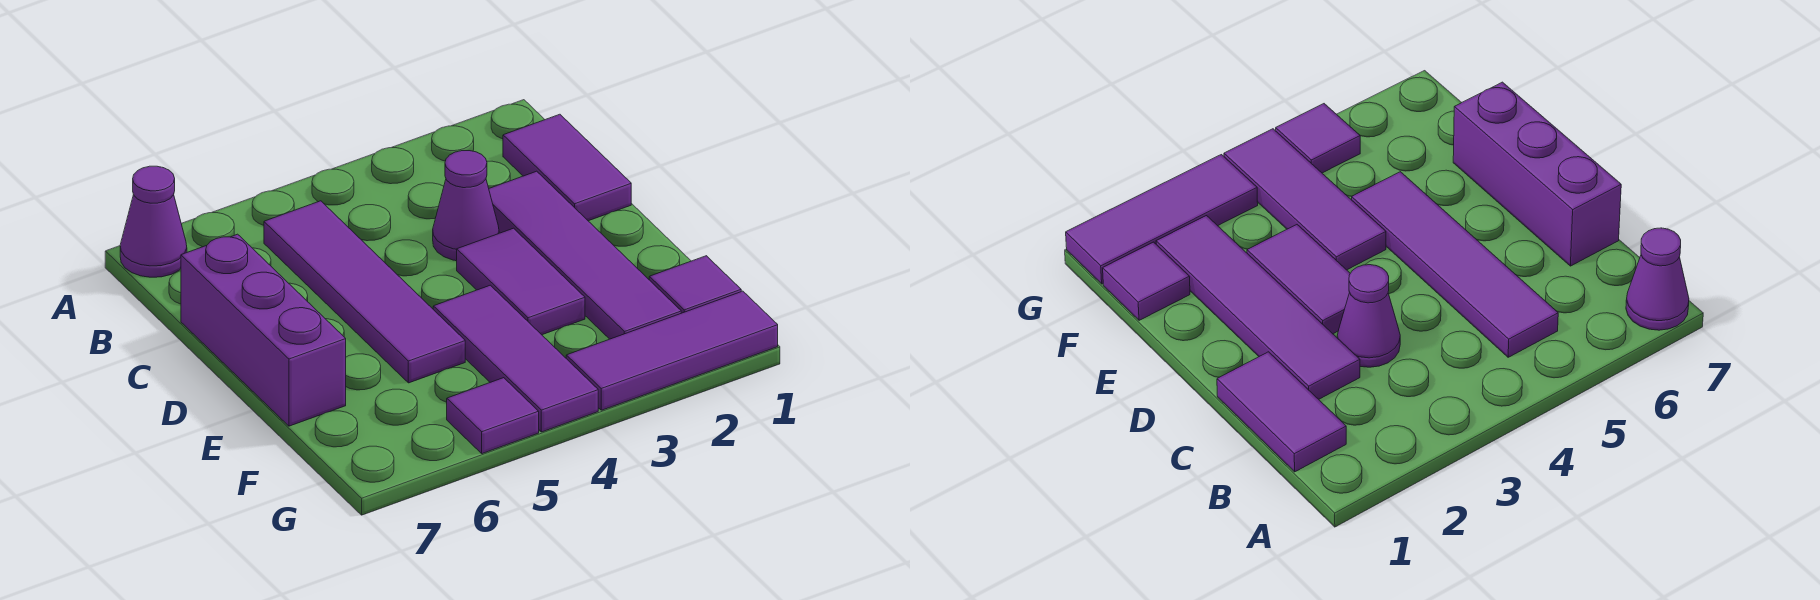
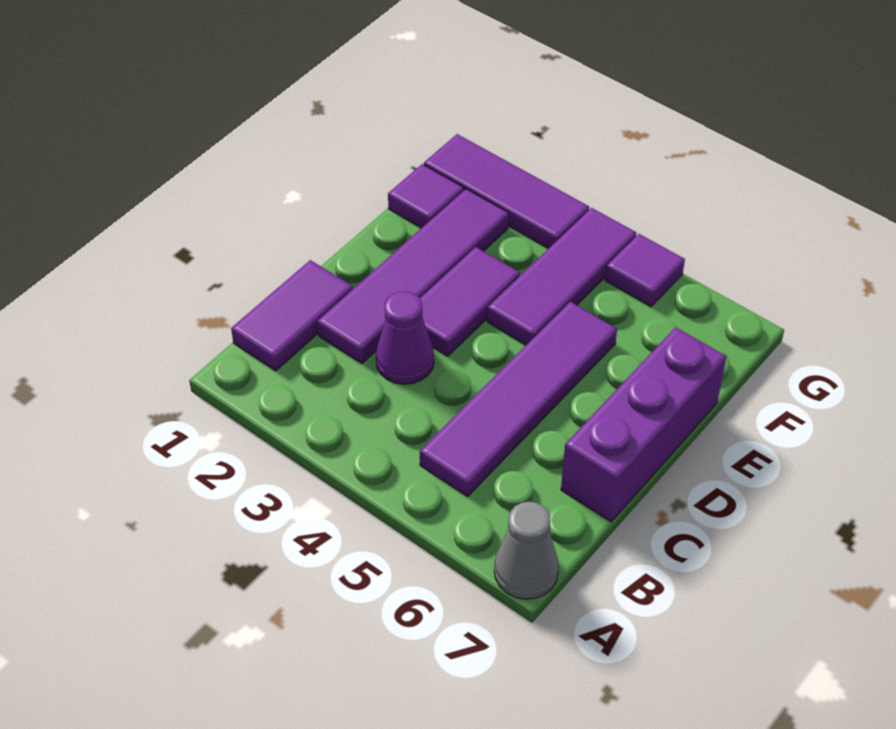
purple 1x1 cone [120,166,187,277] -> grey 1x1 cone [494,502,559,599]

